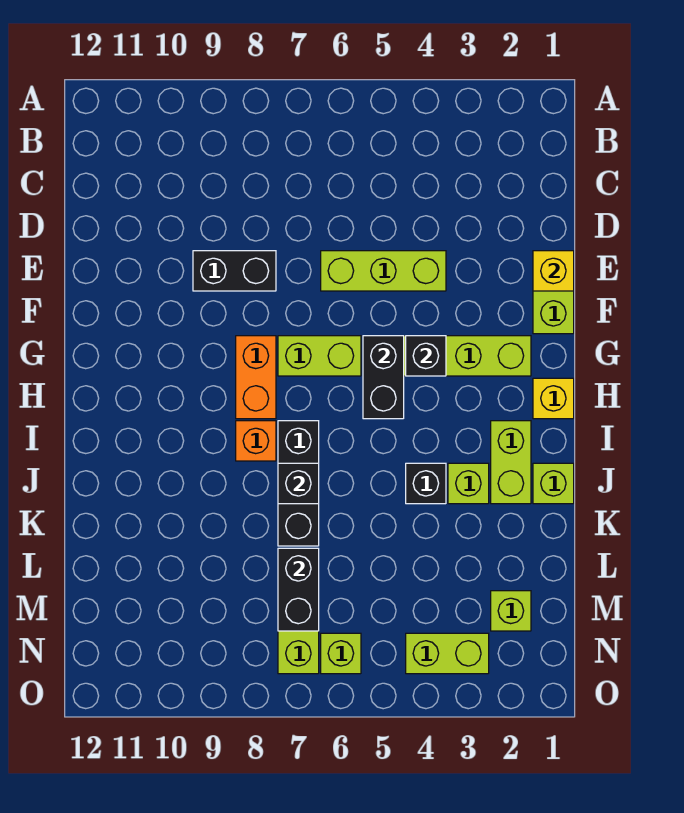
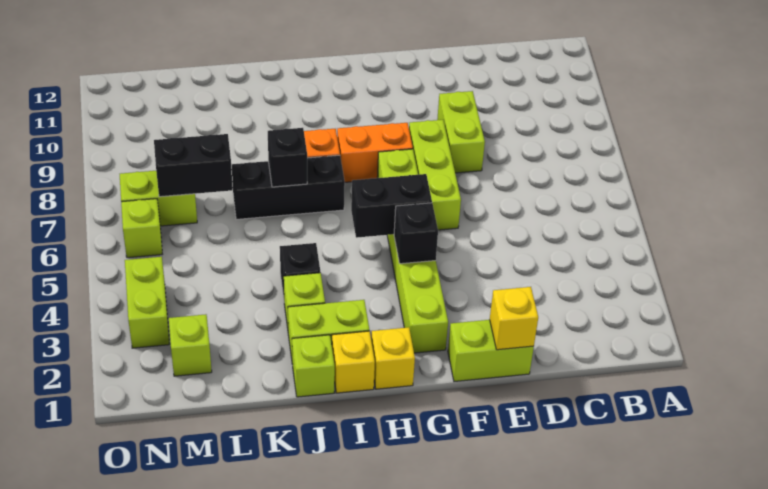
lime 1x3 brick [321,251,446,291] -> lime 1x3 brick moved to [409,120,461,230]
black 1x2 brick [193,251,276,291] -> lime 1x2 brick [437,91,485,173]
none -> yellow 1x1 brick [332,331,375,393]

